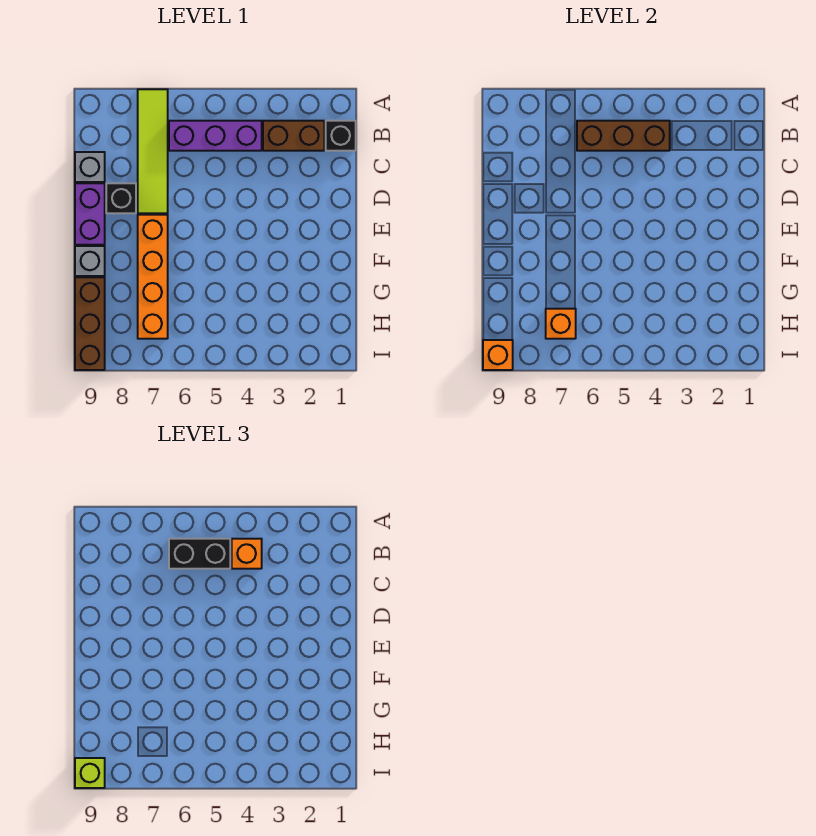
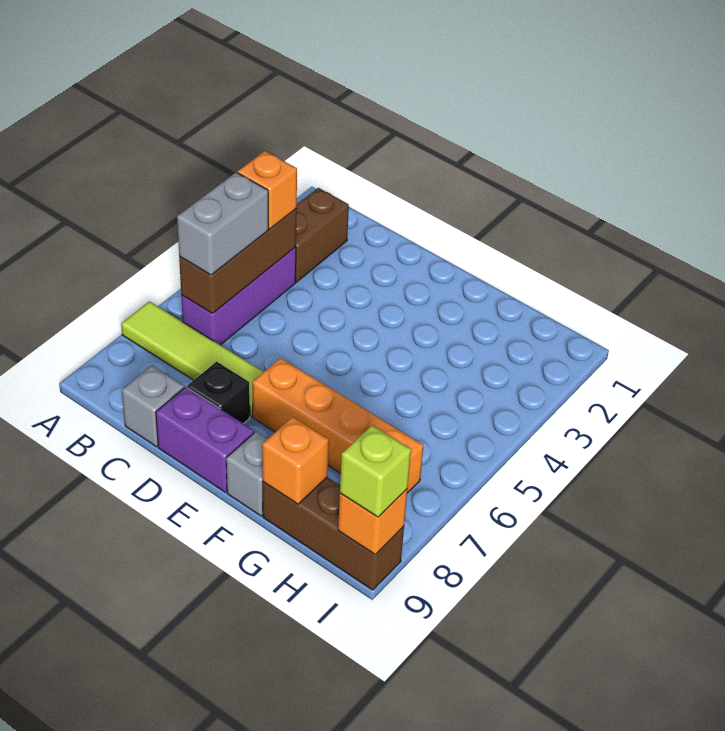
black 1x1 brick [326,121,356,151] -> none
black 1x2 brick [169,539,230,569] -> grey 1x2 brick [177,172,268,275]
orange 1x1 brick [546,309,576,339] -> orange 1x1 brick moved to [262,417,329,504]

